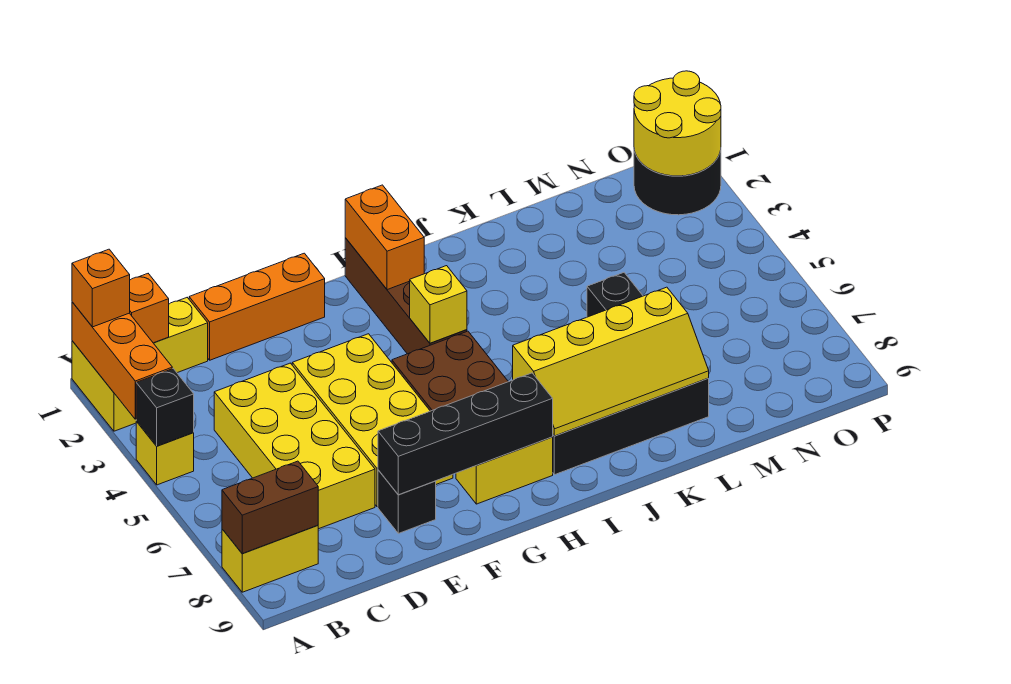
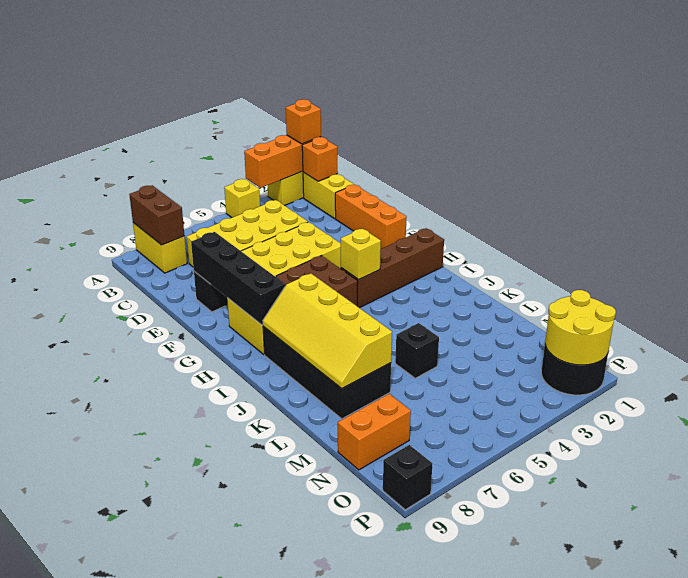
black 1x1 brick [136,369,194,446] -> black 1x1 brick moved to [383,445,432,510]
orange 1x2 brick [345,185,424,290] -> orange 1x2 brick moved to [338,394,411,470]

